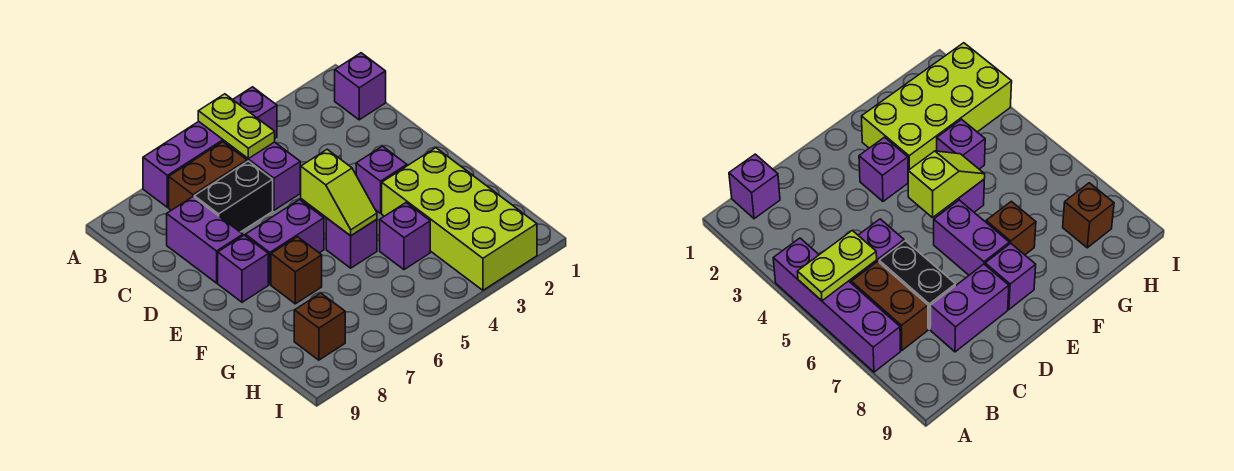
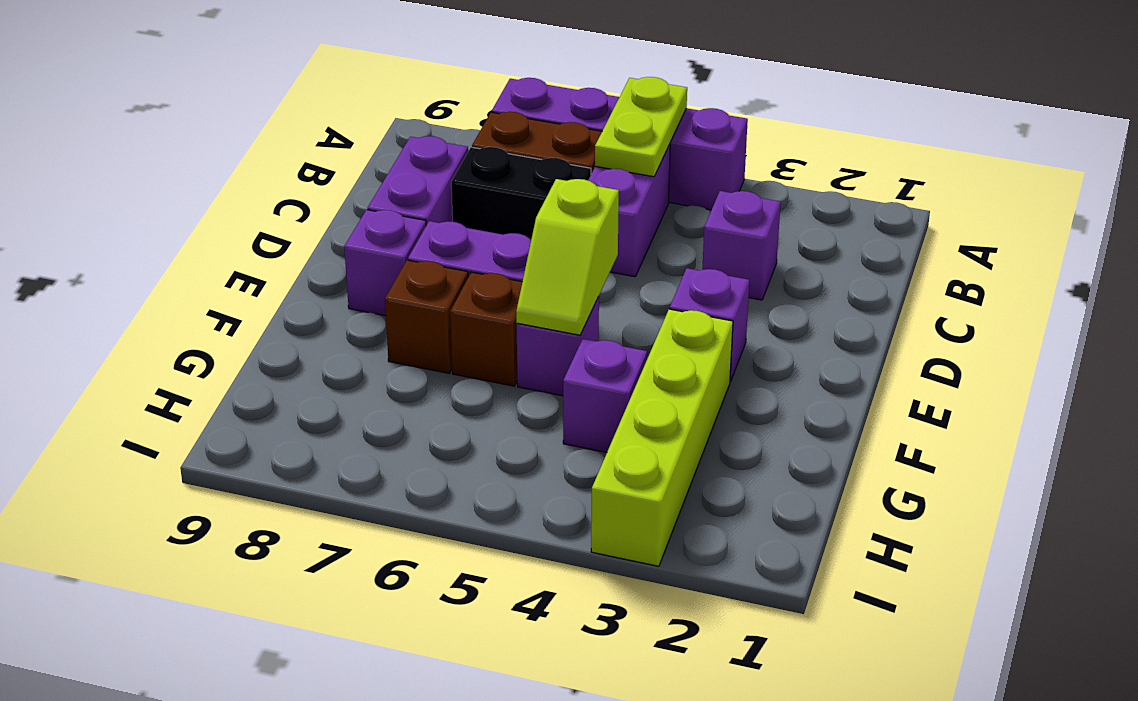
purple 1x1 brick [335,53,386,120] -> purple 1x1 brick moved to [702,191,781,300]
lime 2x4 brick [382,148,537,290] -> lime 1x4 brick [591,309,733,566]
brown 1x1 brick [294,293,345,360] -> brown 1x1 brick moved to [450,272,522,386]

